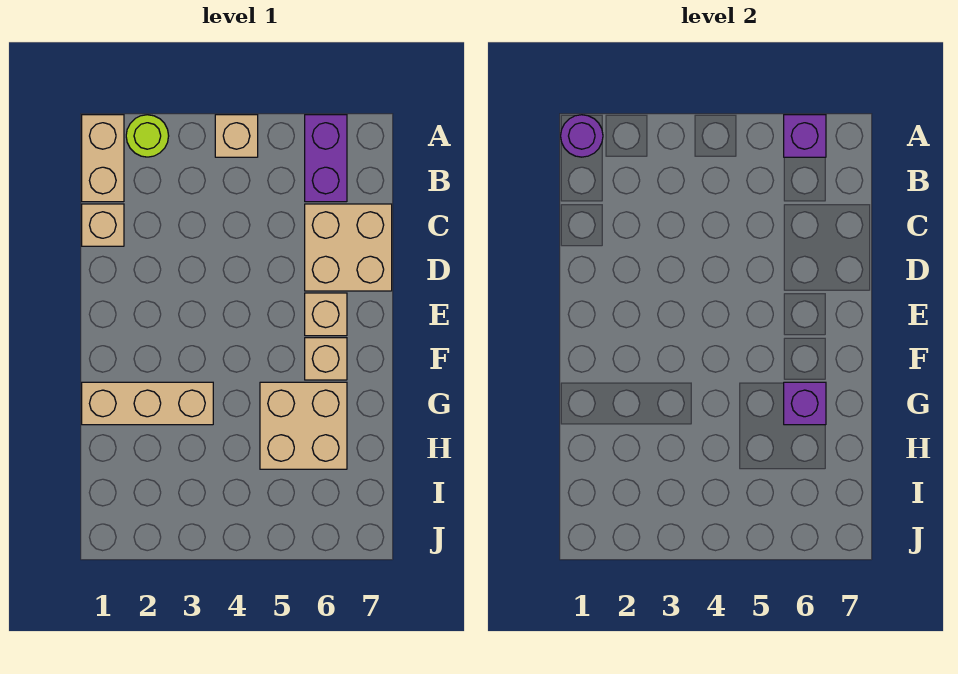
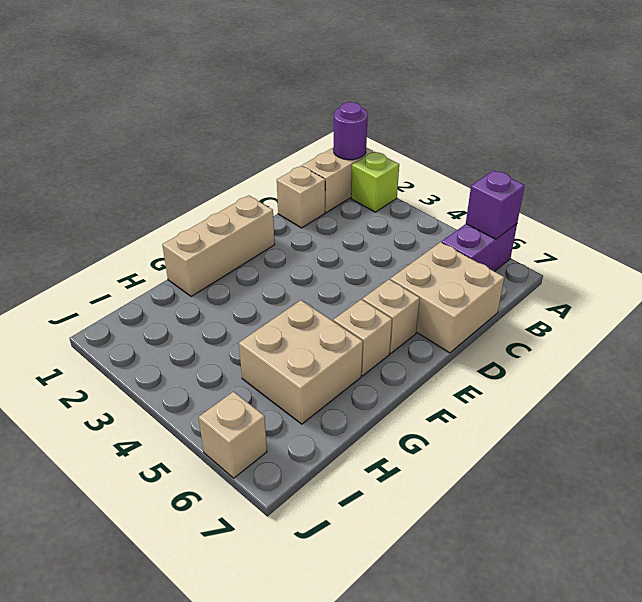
lime 1x1 round brick [126,115,169,157] -> lime 1x1 brick [351,152,399,212]
tan 1x1 brick [215,115,258,157] -> tan 1x1 brick moved to [199,392,267,478]
tan 1x3 brick [82,382,213,425] -> tan 1x3 brick turned to [162,195,275,297]
purple 1x1 brick [784,382,826,425] -> none

